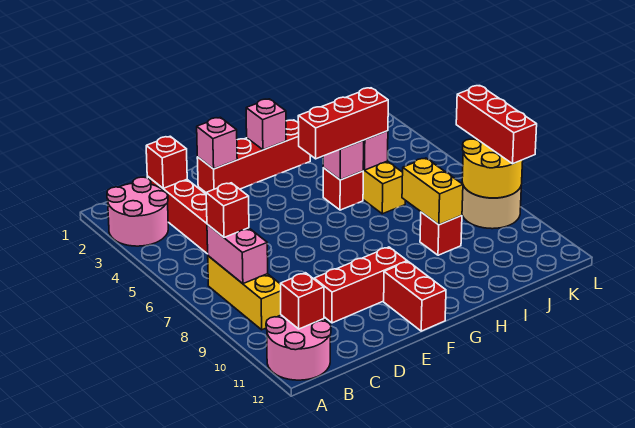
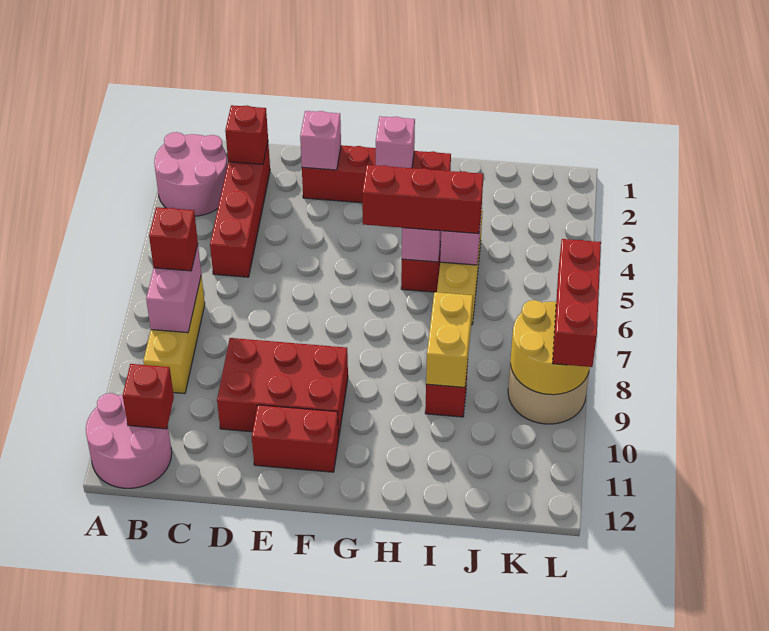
red 1x3 brick [314,247,407,323] -> red 2x3 brick [217,338,348,439]
red 1x2 brick [384,261,446,331] -> red 1x2 brick turned to [252,405,339,472]

